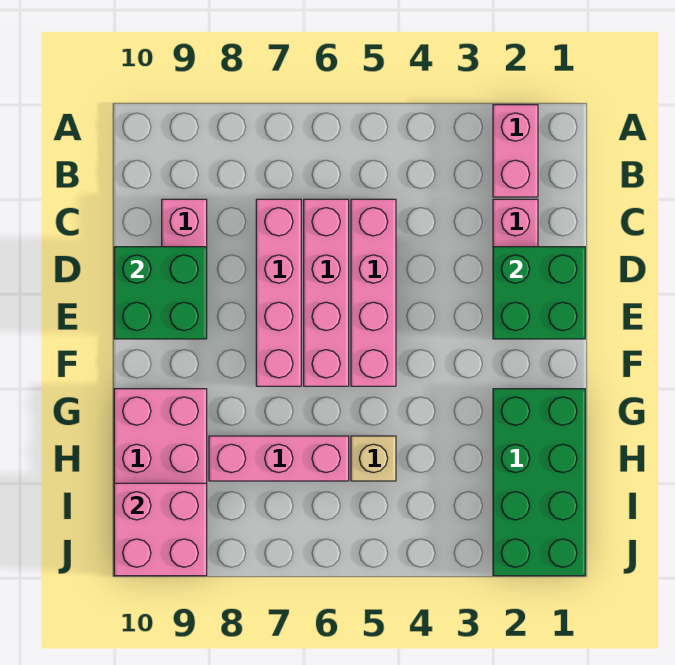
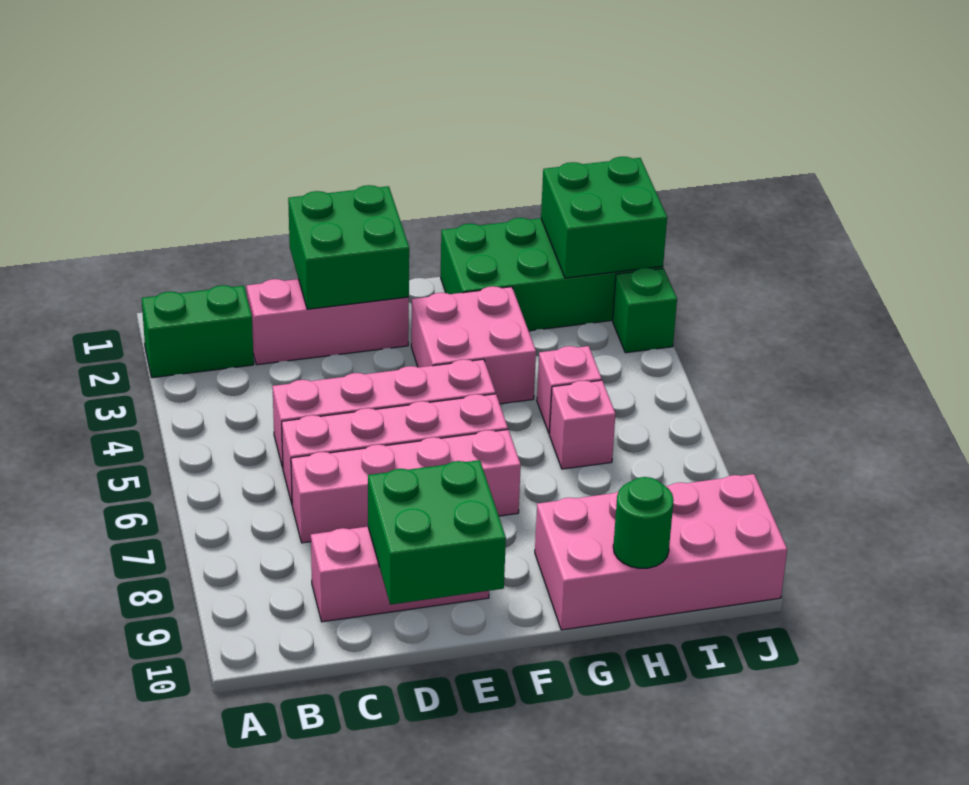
pink 1x2 brick [493,105,538,197] -> green 1x2 brick [142,285,254,378]
tan 1x1 brick [351,436,396,481] -> pink 1x1 brick [537,346,602,433]
pink 1x3 brick [209,436,349,481] -> pink 1x1 brick [549,380,616,469]
none -> green 1x1 round brick [613,477,674,568]
none -> green 2x2 brick [541,157,667,278]
pink 2x2 brick [114,483,207,576] -> pink 2x2 brick moved to [411,286,536,404]
none -> green 1x1 brick [613,268,677,353]

